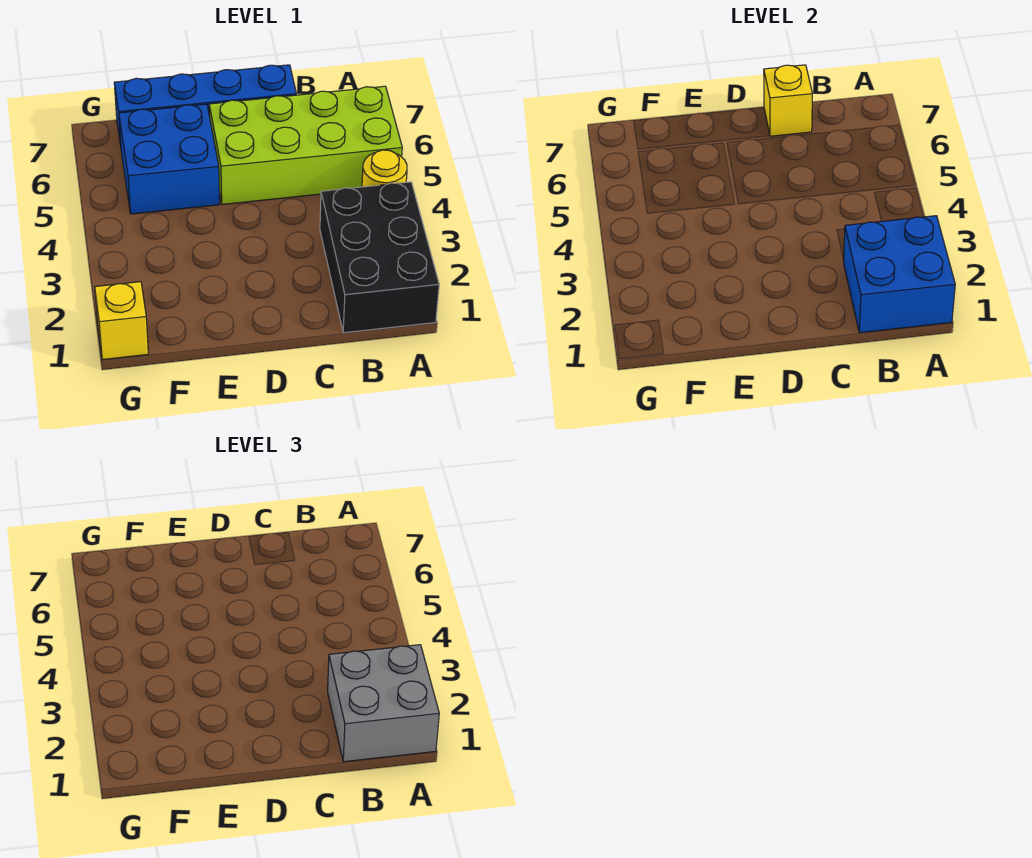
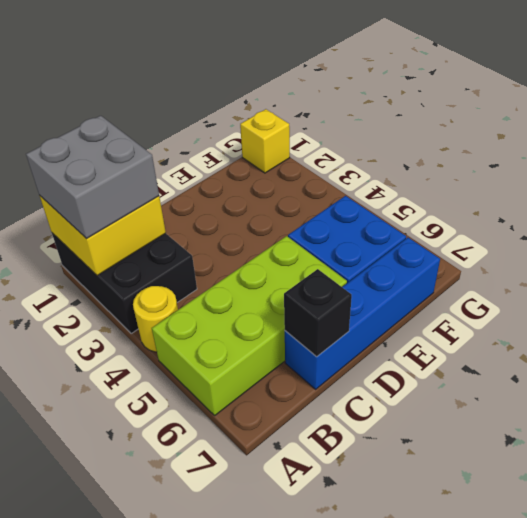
blue 2x2 brick [844,216,955,333] -> yellow 2x2 brick [40,196,166,276]
yellow 1x1 brick [764,65,812,136] -> black 1x1 brick [284,269,352,357]

